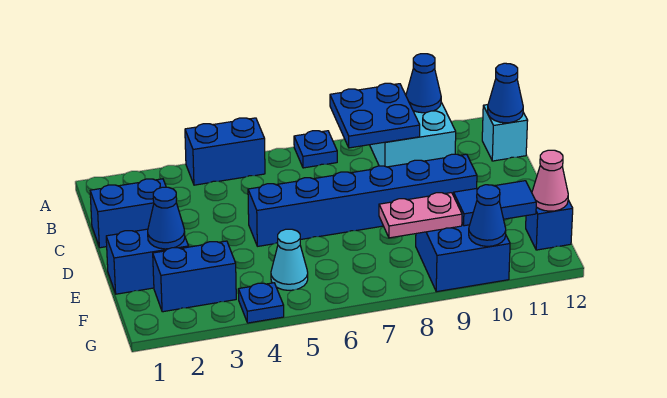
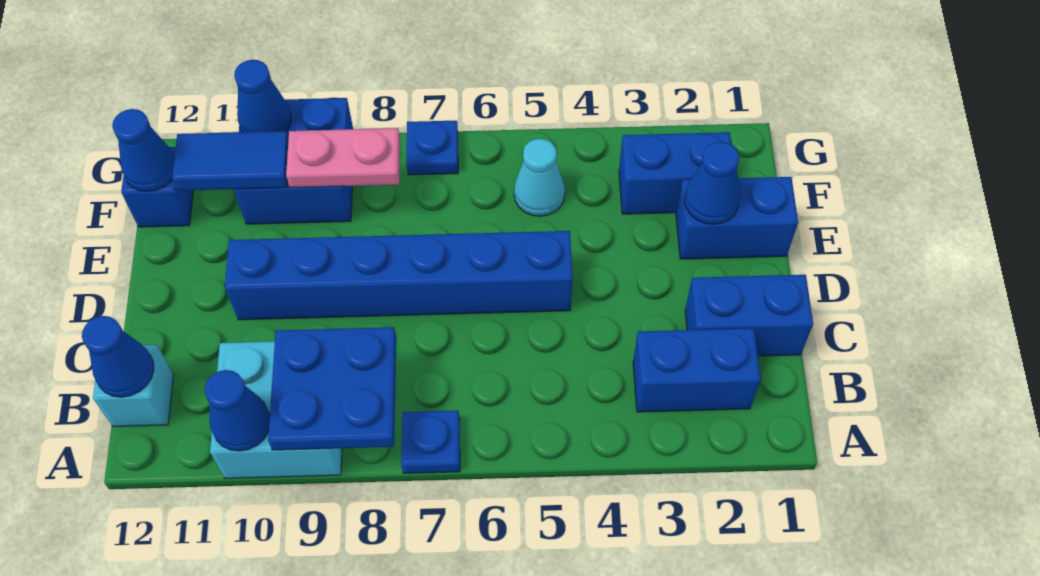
blue 1x2 brick [185,118,265,185] -> blue 1x2 brick moved to [633,328,761,412]
pink 1x1 cone [532,150,568,211] -> blue 1x1 cone [112,109,175,191]
blue 1x1 plate [238,283,284,323] -> blue 1x1 plate moved to [406,121,458,175]

